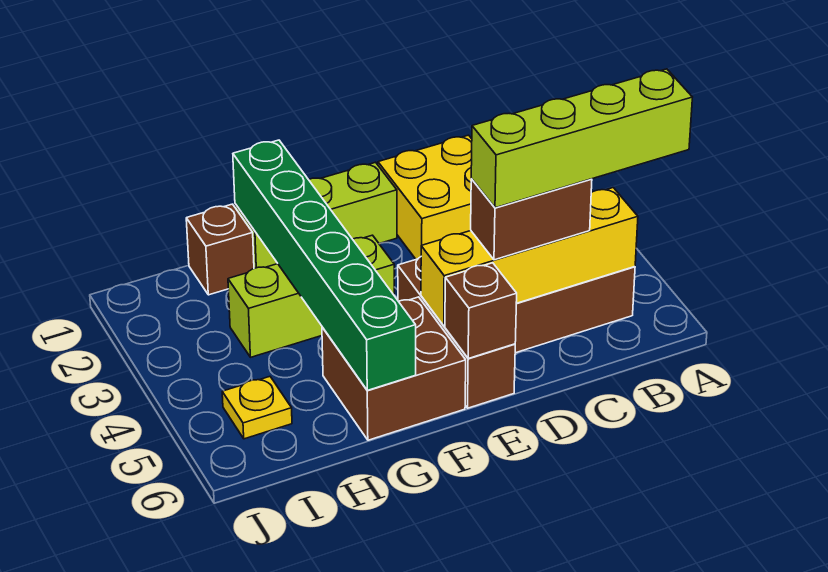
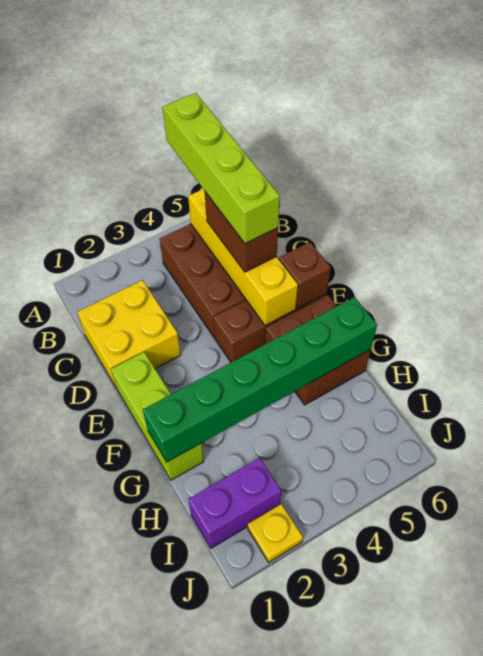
lime 1x3 brick [228,235,394,357] -> none
brown 1x1 brick [186,204,254,295] -> none
none -> purple 1x2 brick [188,458,281,548]
yellow 1x1 plate [222,377,292,439] -> yellow 1x1 plate moved to [248,504,303,562]

